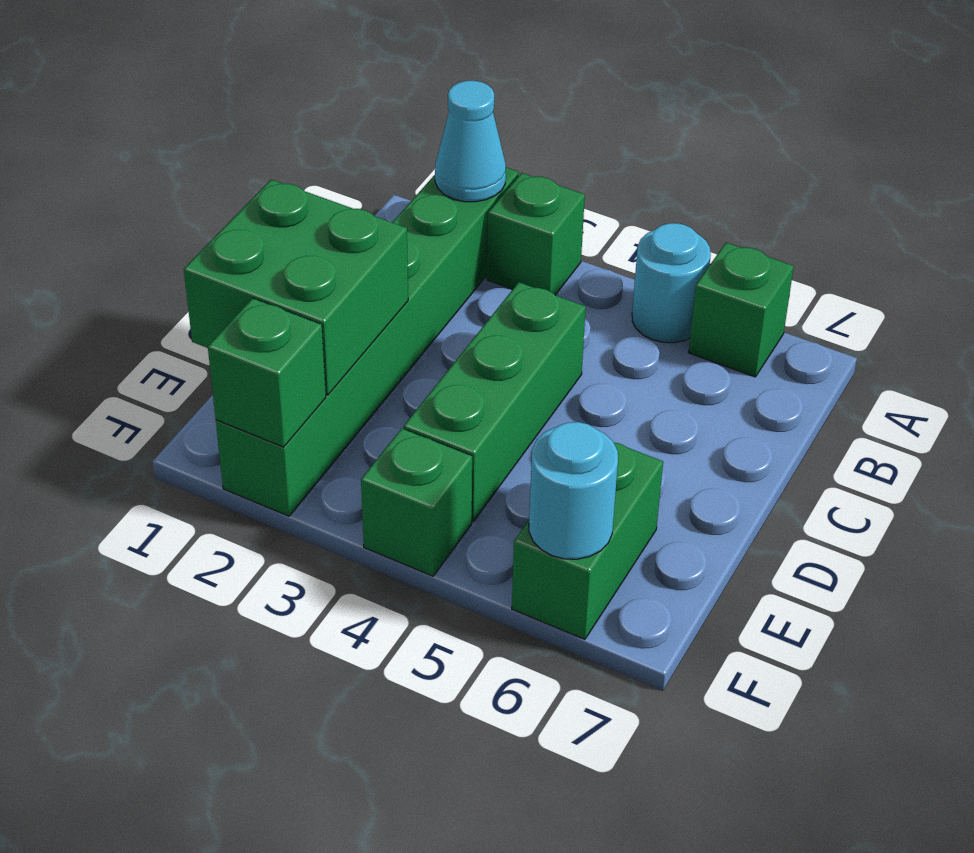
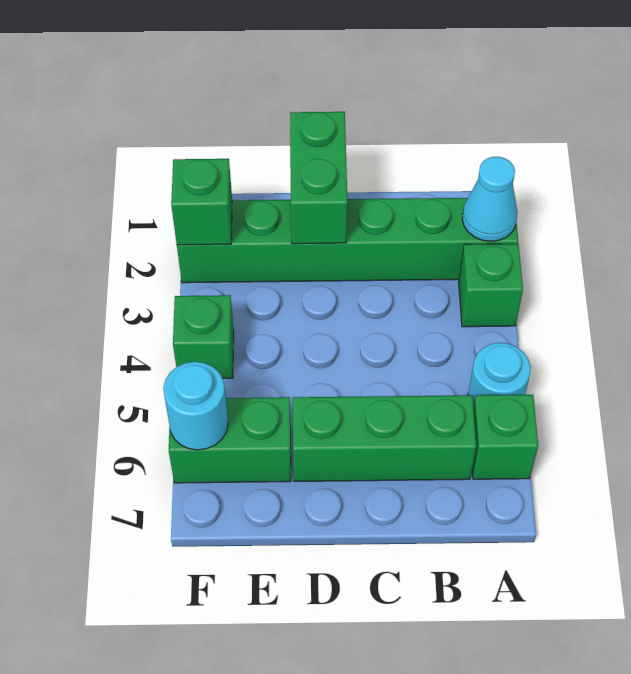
green 1x3 brick [404,282,586,521] -> green 1x3 brick moved to [293,395,476,482]
green 2x2 brick [184,179,408,395] -> green 1x2 brick [290,112,348,244]

